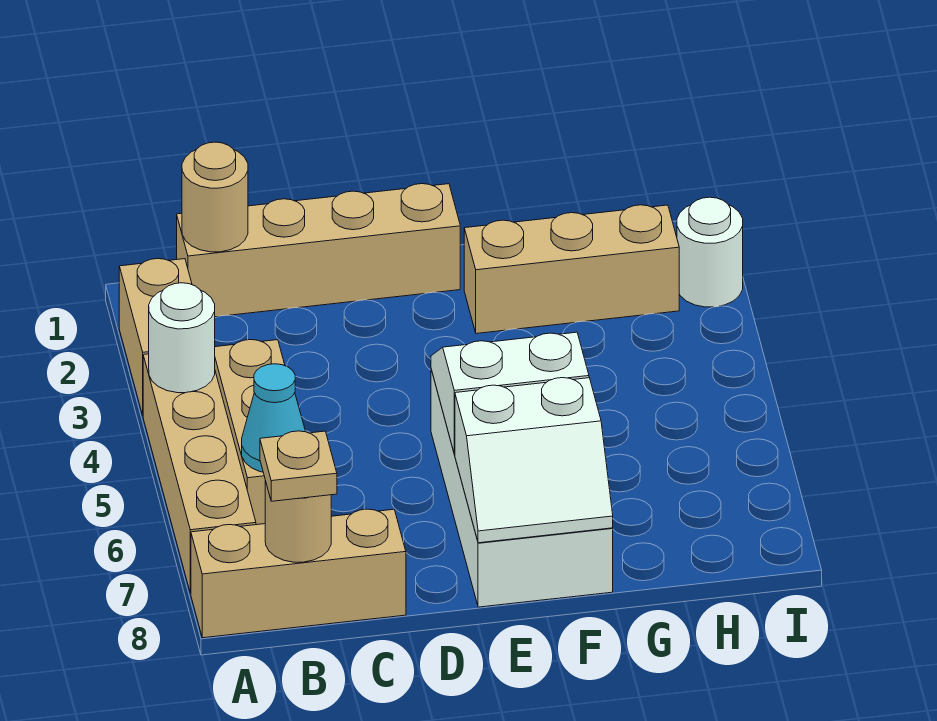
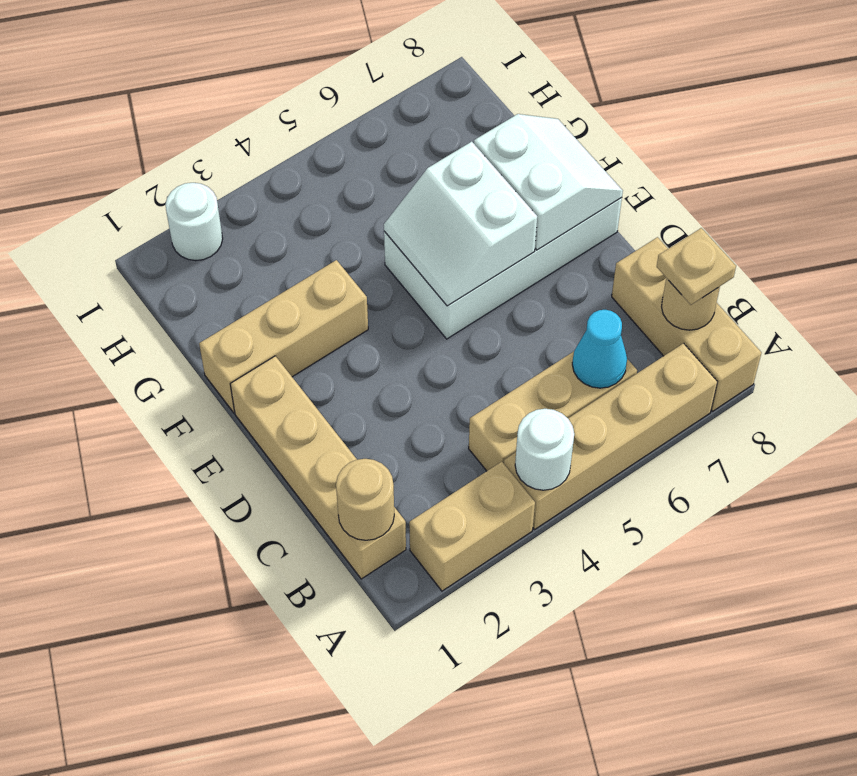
tan 1x3 brick [464,205,679,334] -> tan 1x3 brick turned to [199,260,368,413]

